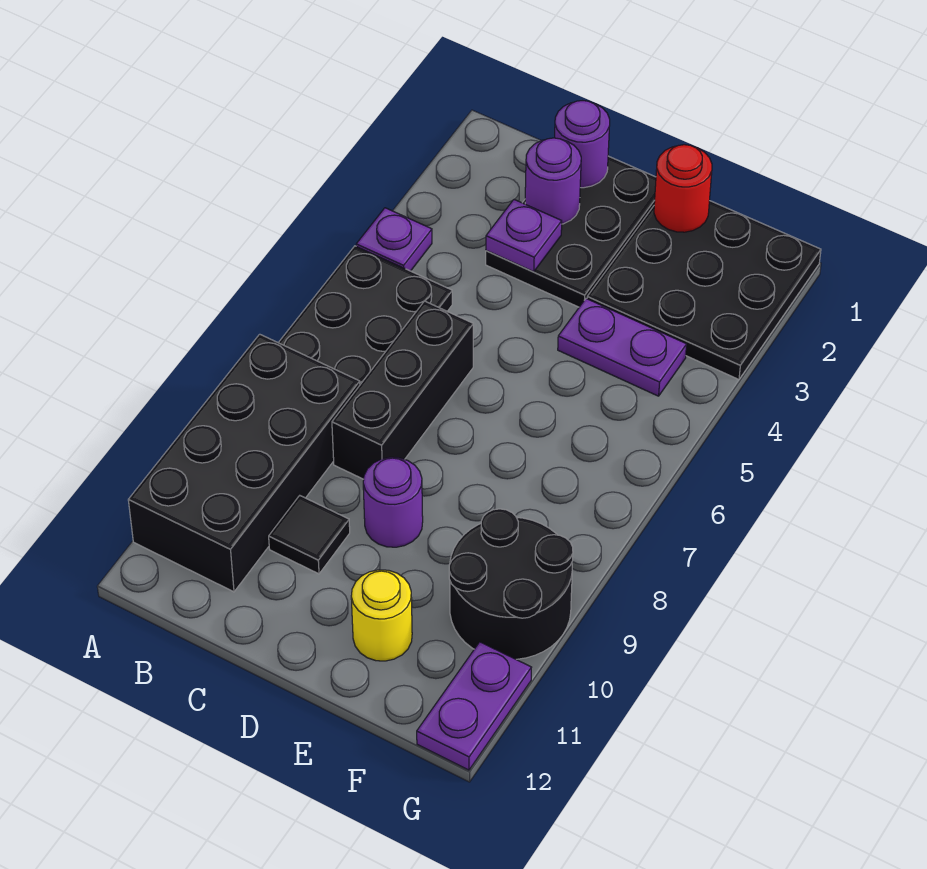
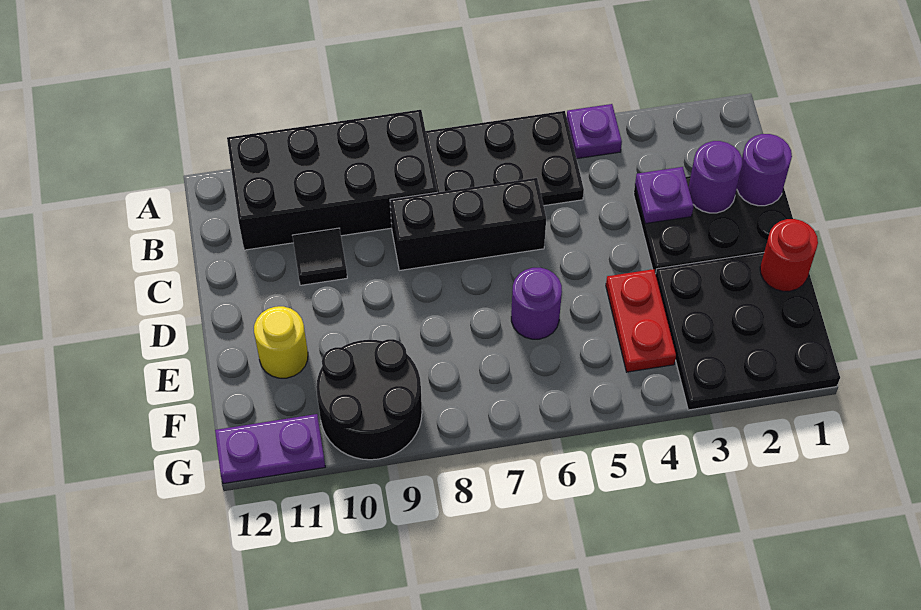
purple 1x1 round brick [363,457,423,547] -> purple 1x1 round brick moved to [511,268,562,339]
purple 1x2 plate [558,299,687,396] -> red 1x2 plate [606,269,676,372]

